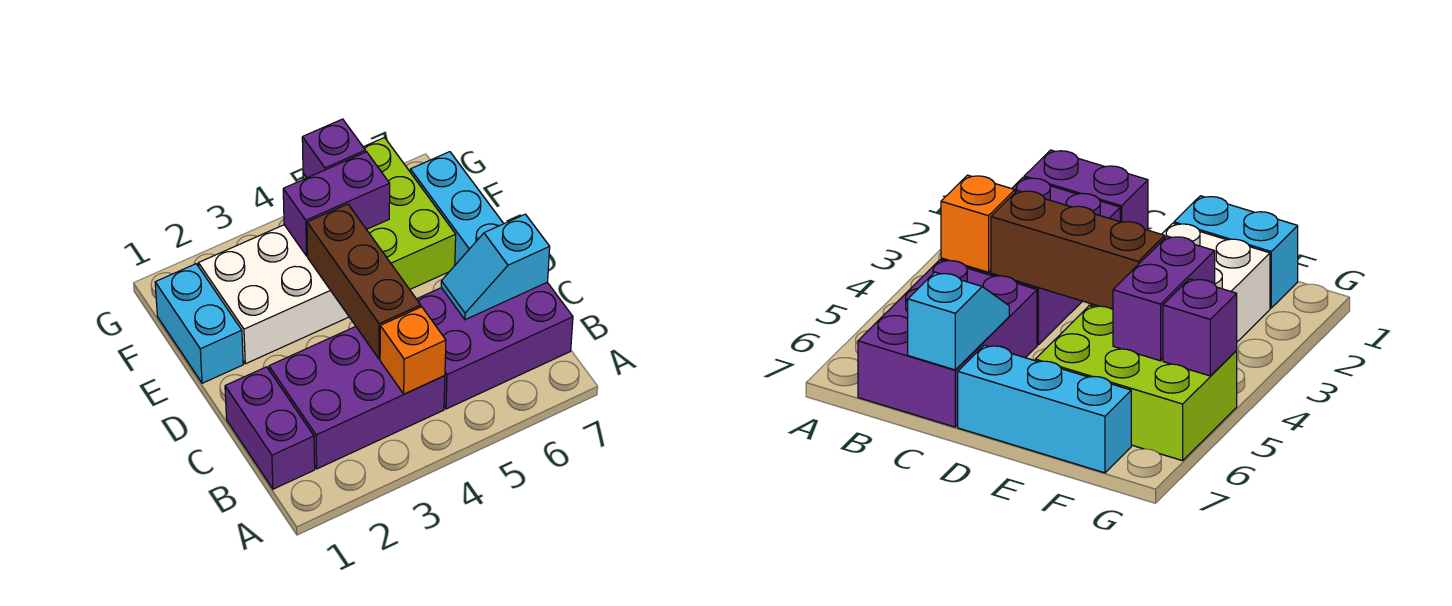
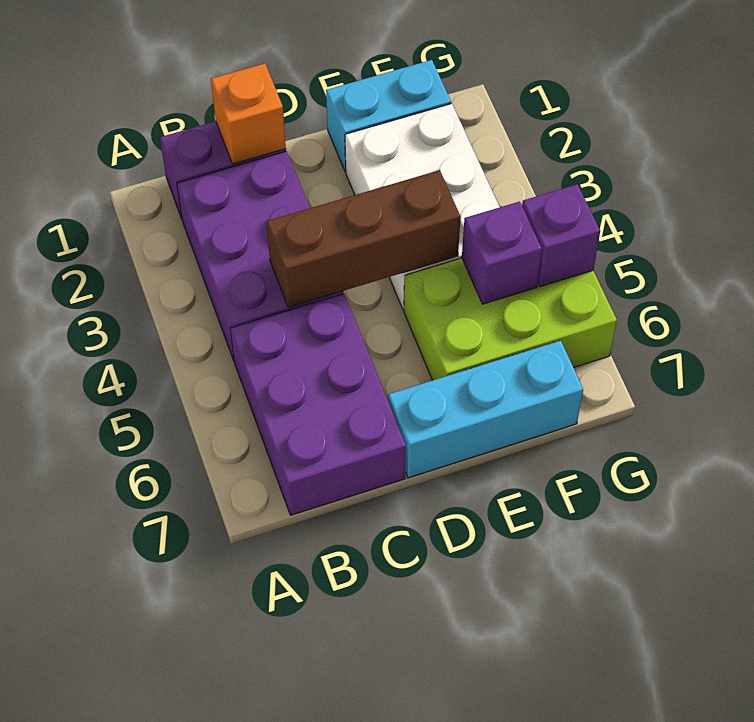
orange 1x1 brick [380,307,446,394] -> orange 1x1 brick moved to [211,64,286,164]
cyan 1x2 slope [441,214,550,320] -> none
purple 1x2 brick [283,152,390,256] -> purple 1x1 brick [462,201,542,304]

